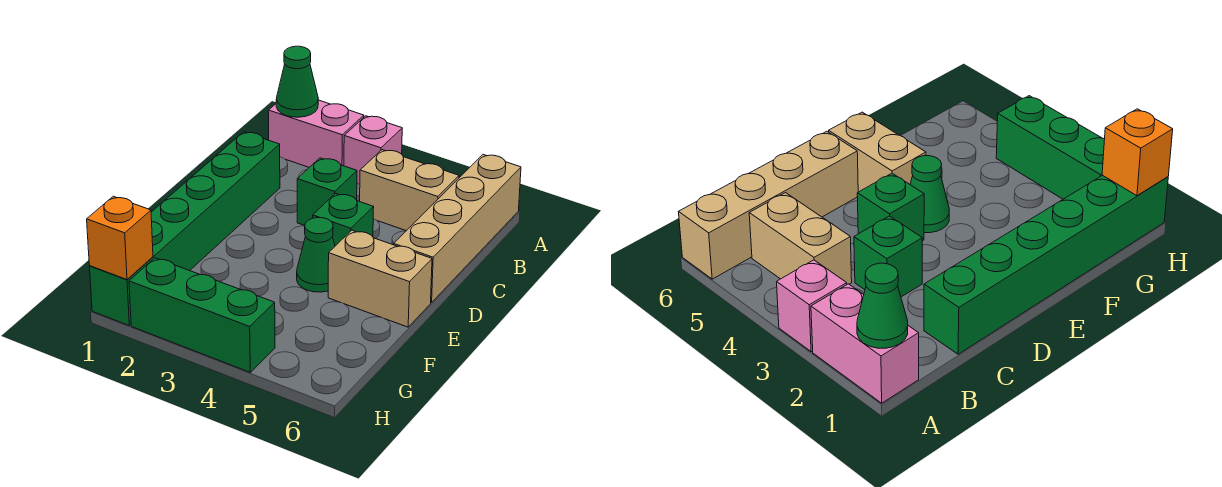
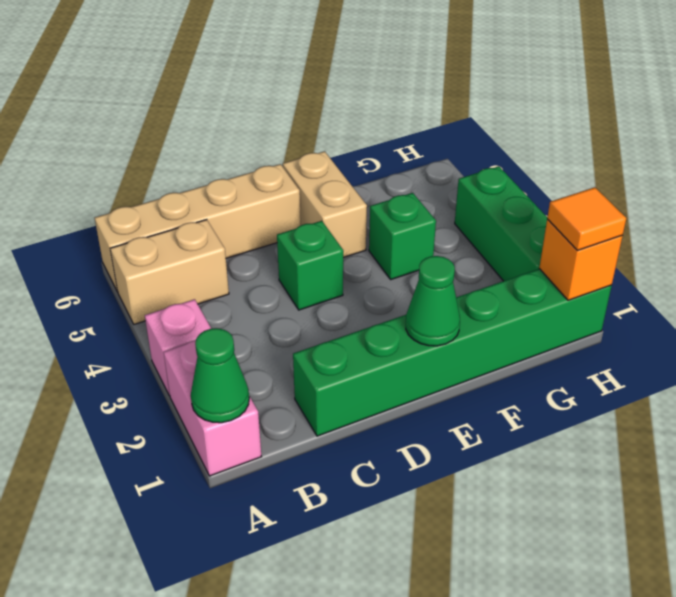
tan 1x2 brick [360,150,459,231] -> tan 1x2 brick turned to [110,220,229,324]
green 1x1 brick [297,158,357,226] -> green 1x1 brick moved to [369,193,436,279]
green 1x1 cone [297,218,335,292] -> green 1x1 cone moved to [406,256,460,346]
none -> orange 1x1 tile [547,187,626,250]

